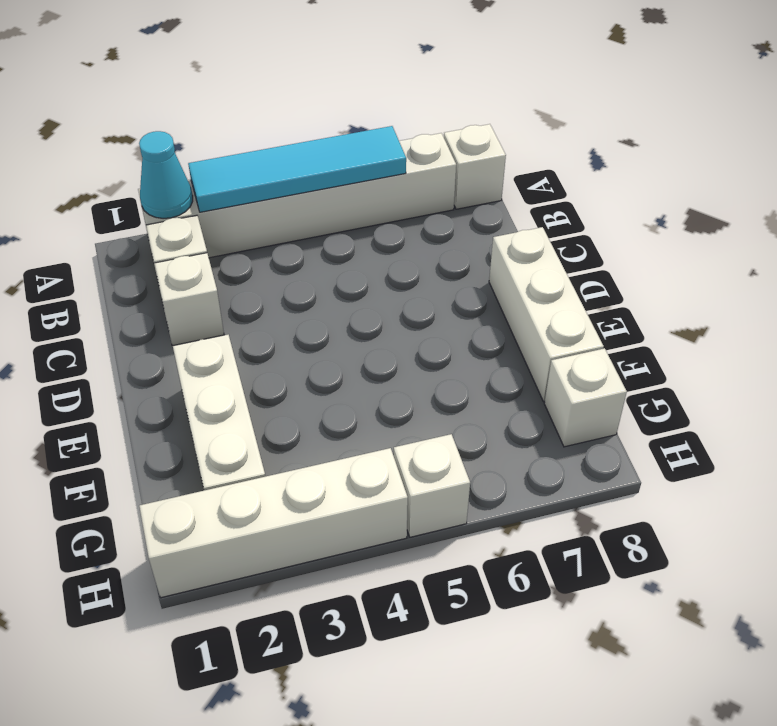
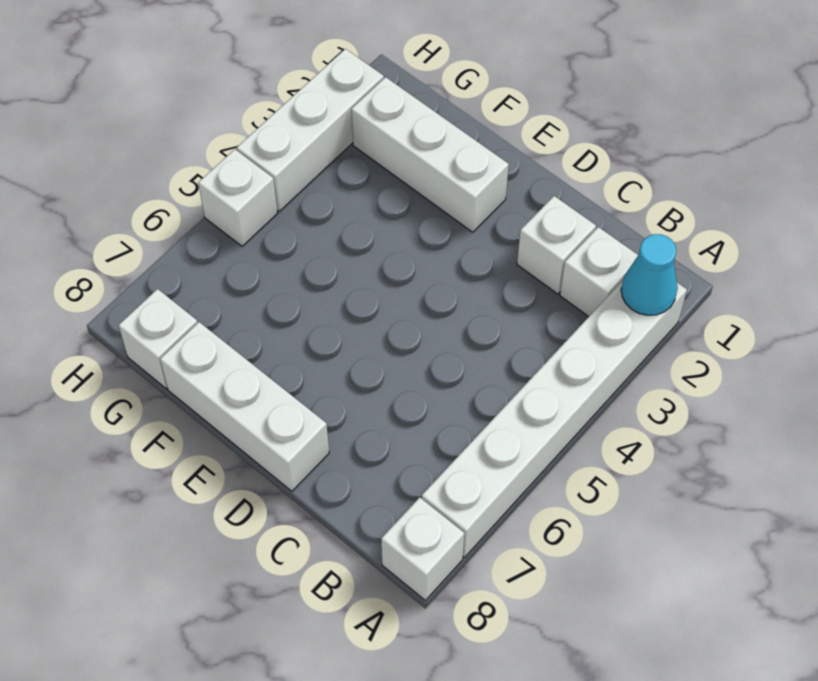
cyan 1x4 tile [188,126,406,212] -> none
white 1x4 brick [139,448,408,598] -> white 1x3 brick [237,49,384,211]

